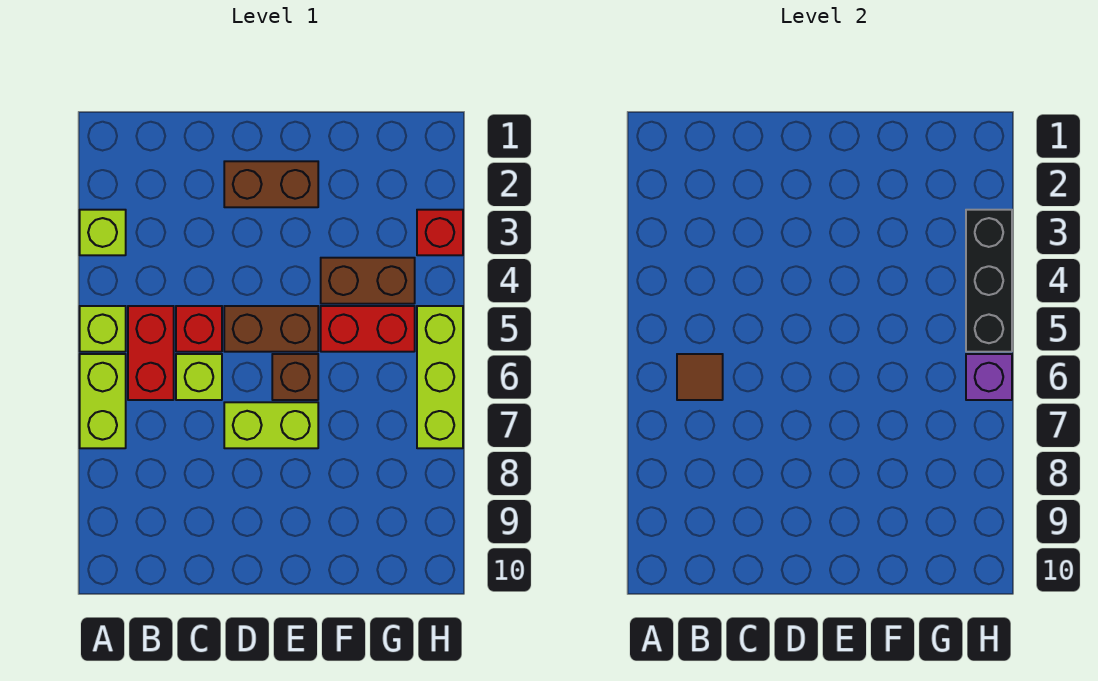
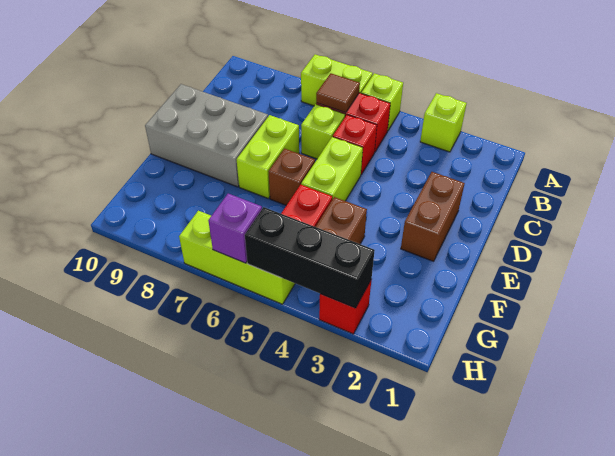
brown 1x2 brick [224,306,318,352] -> lime 1x2 brick [301,137,363,201]
none -> grey 2x3 brick [145,84,268,187]

